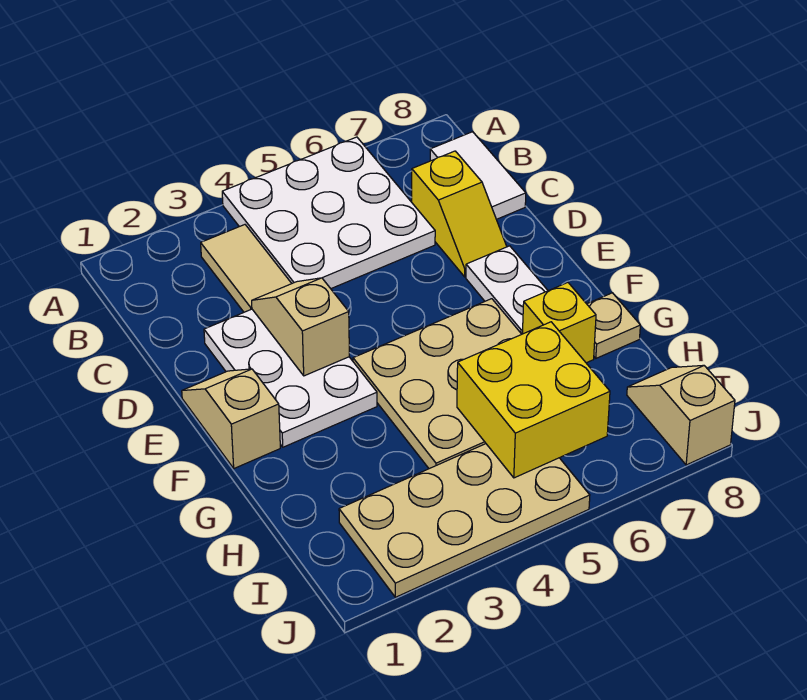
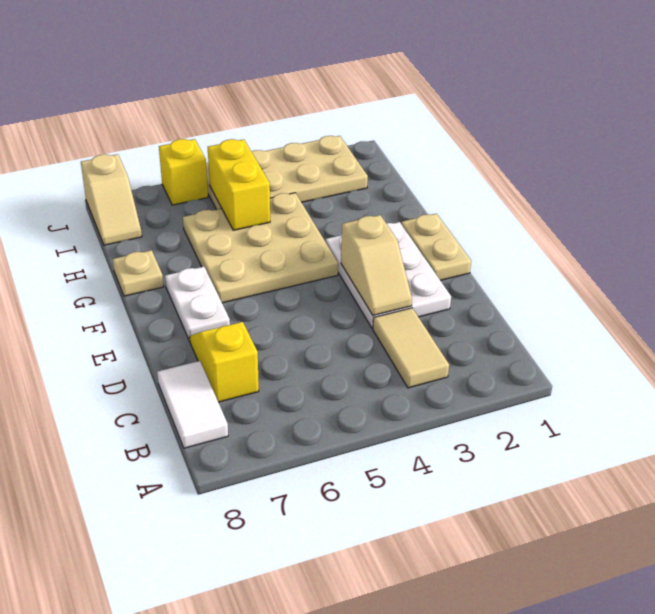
white 3x3 plate [222,137,435,289] -> none
tan 1x2 slope [182,369,280,468] -> tan 1x2 plate [401,214,471,280]
yellow 1x1 brick [522,283,596,363] -> yellow 1x1 brick moved to [159,139,208,205]
yellow 2x2 brick [457,322,610,478] -> yellow 1x2 brick [208,139,270,230]

